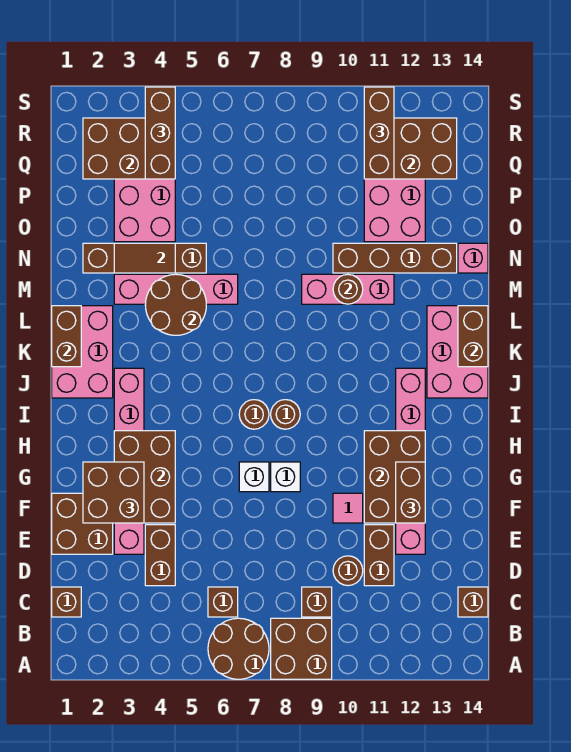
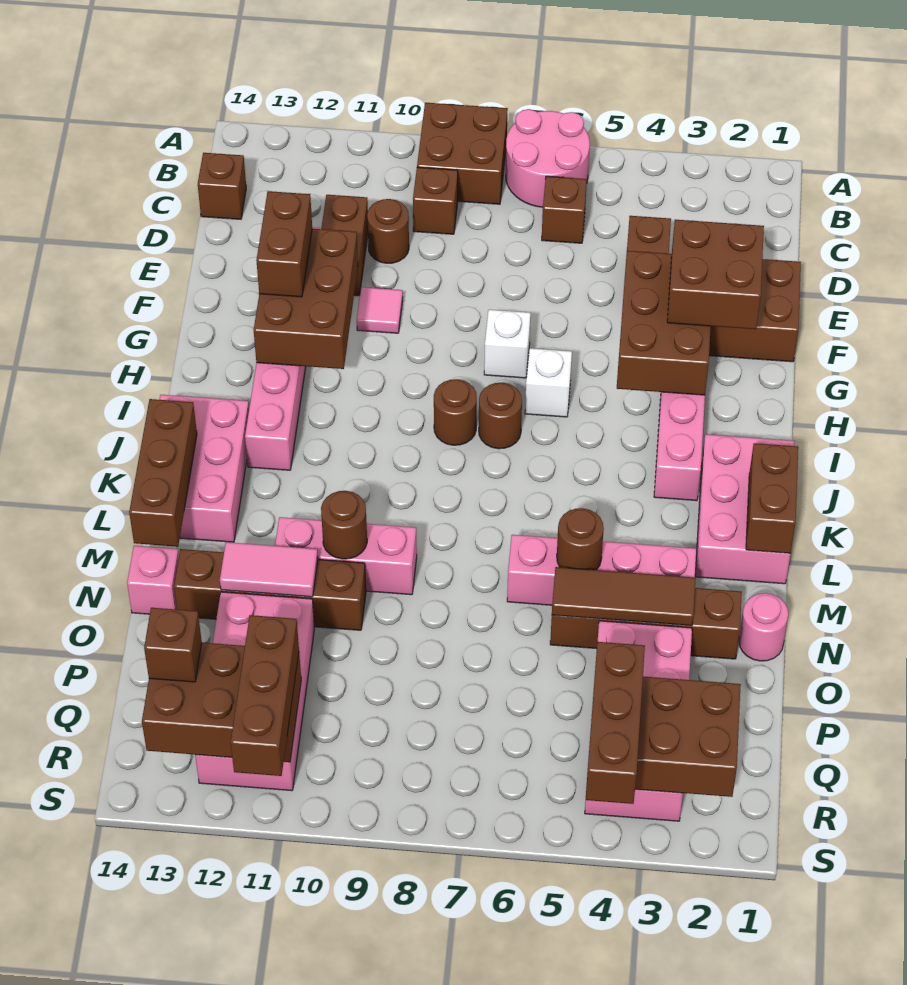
brown 2x2 round brick [208,618,269,679] -> pink 2x2 round brick [506,109,590,207]
brown 1x1 brick [52,587,81,617] -> brown 1x1 brick moved to [144,608,202,682]
white 1x1 brick [271,462,300,492] -> white 1x1 brick moved to [525,348,572,417]
brown 1x2 brick [458,306,488,367] -> brown 1x3 brick [129,399,197,547]
brown 2x2 round brick [145,274,206,335] -> brown 1x1 round brick [557,508,604,570]
none -> pink 1x1 round brick [739,593,788,661]
brown 1x2 tile [114,243,175,273] -> brown 1x3 tile [552,567,696,626]
none -> pink 1x2 tile [220,542,318,597]

